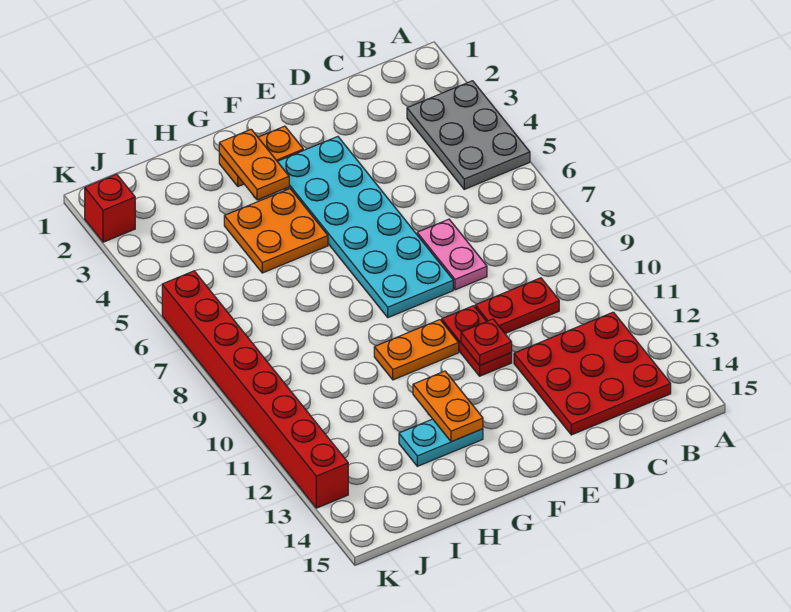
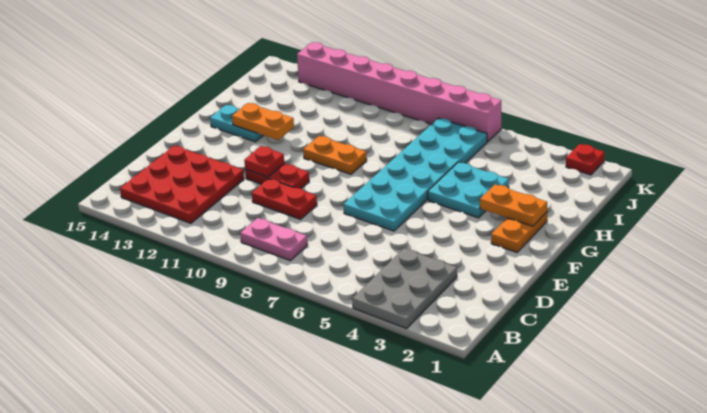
grey 2x3 plate [407,81,530,189] -> grey 2x3 plate turned to [352,248,457,328]
red 1x2 plate [475,278,559,334] -> red 1x2 plate turned to [252,179,317,219]
pink 1x2 plate [417,219,487,290] -> pink 1x2 plate moved to [240,218,307,261]
cyan 2x6 plate [277,137,453,318] -> cyan 2x6 plate turned to [344,118,487,231]
orange 1x2 plate [374,320,459,380] -> orange 1x2 plate turned to [303,136,367,174]
orange 2x2 plate [224,189,328,273] -> cyan 2x2 plate [428,162,509,218]
cyan 1x2 plate [399,419,483,466] -> cyan 1x2 plate turned to [210,105,263,142]
red 1x1 brick [85,174,135,242] -> red 1x1 plate [566,144,605,175]
red 1x8 brick [162,271,348,508] -> pink 1x8 brick [297,42,501,142]

